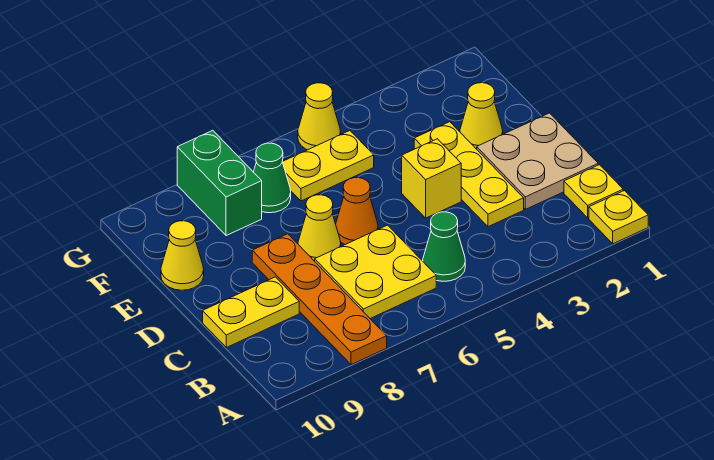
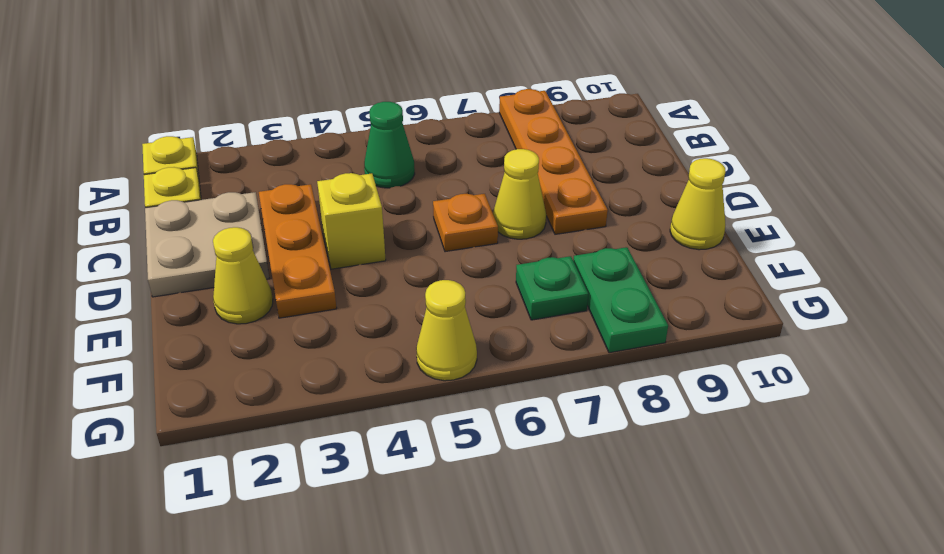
yellow 2x2 plate [315,225,436,318] -> none
yellow 1x3 plate [414,122,524,227] -> orange 1x3 plate [259,184,337,318]
yellow 1x2 plate [203,277,299,347] -> none
orange 1x1 cone [336,178,378,245] -> orange 1x1 plate [433,194,498,252]
yellow 1x2 plate [283,131,374,201] -> none
green 1x1 cone [254,143,291,213] -> green 1x1 plate [516,256,588,320]
green 1x2 brick [177,130,262,236] -> green 1x2 plate [573,247,668,353]

